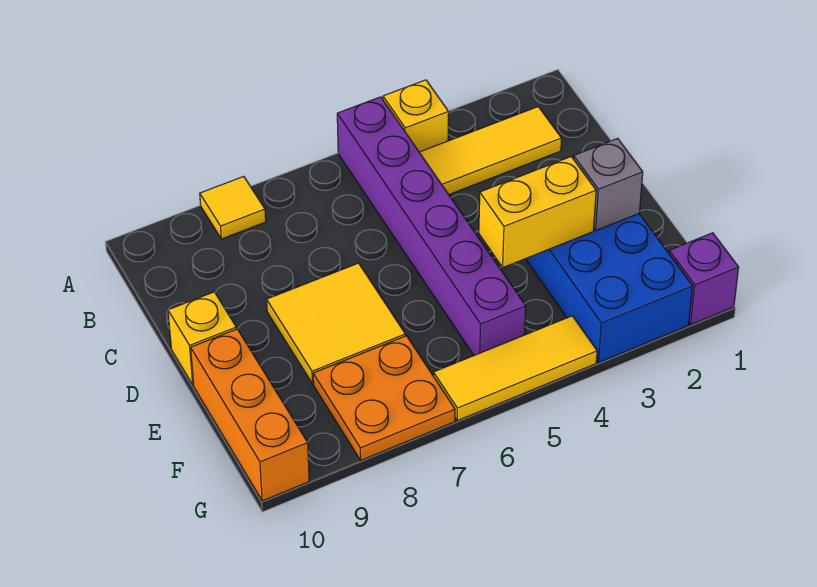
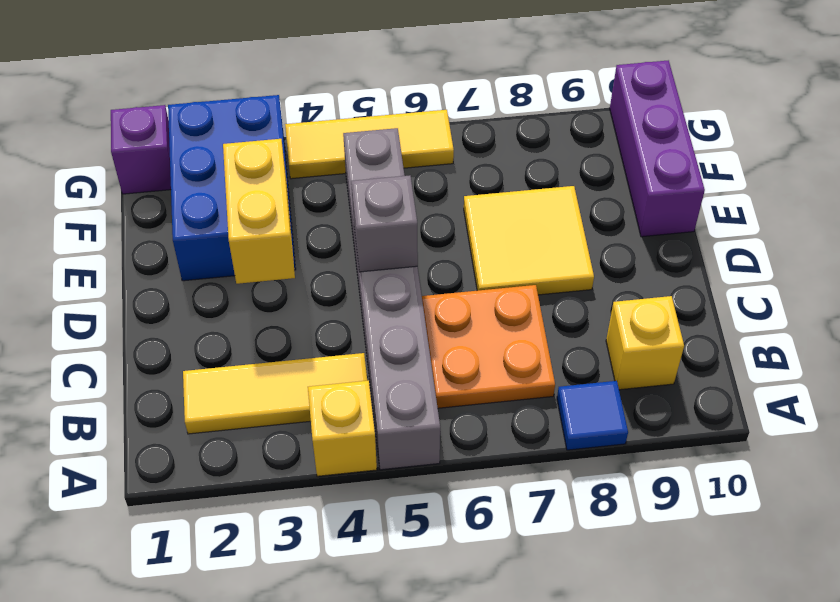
purple 1x6 brick [337,97,526,355] -> grey 1x6 brick [343,128,440,470]
yellow 1x1 tile [200,177,266,239] -> blue 1x1 tile [557,381,628,450]
yellow 1x1 brick [168,292,236,385] -> yellow 1x1 brick moved to [606,296,684,390]
grey 1x1 brick [574,138,643,230] -> grey 1x1 brick moved to [351,175,418,272]
yellow 1x2 brick [479,157,596,267] -> yellow 1x2 brick turned to [223,139,295,284]
orange 1x3 brick [191,329,309,501] -> purple 1x3 brick [610,60,705,237]
orange 2x2 plate [313,336,455,460] -> orange 2x2 plate moved to [422,285,555,408]

